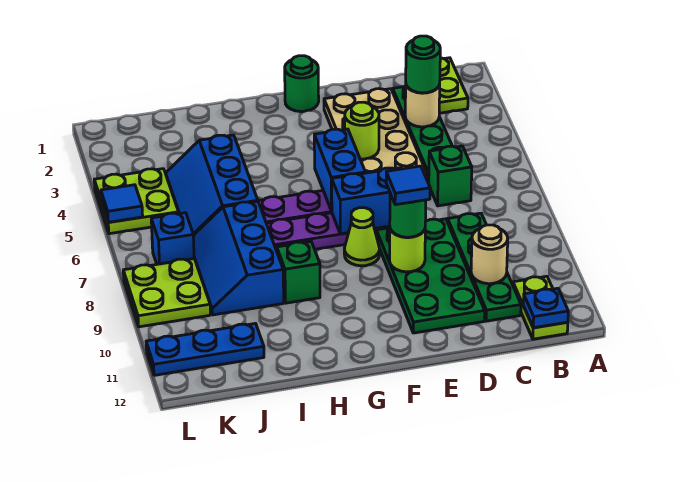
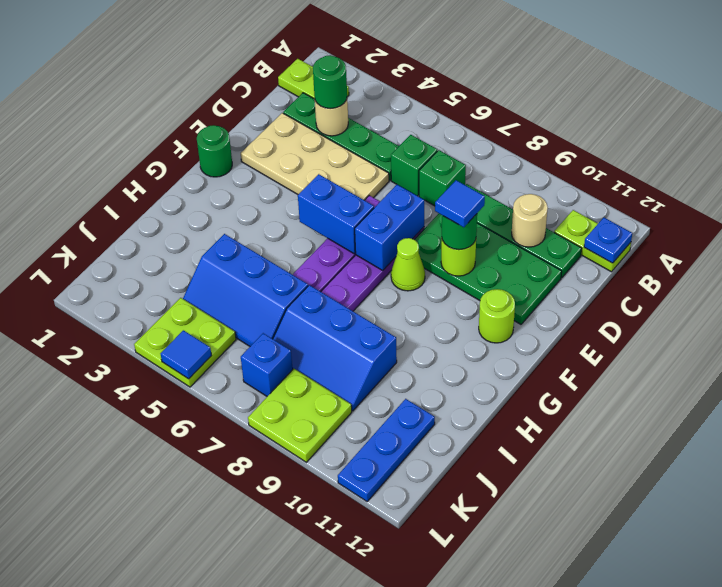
lime 1x1 round brick [345,102,379,159] -> lime 1x1 round brick moved to [479,289,515,343]
green 1x1 brick [277,242,320,303] -> green 1x1 brick moved to [419,150,466,206]

